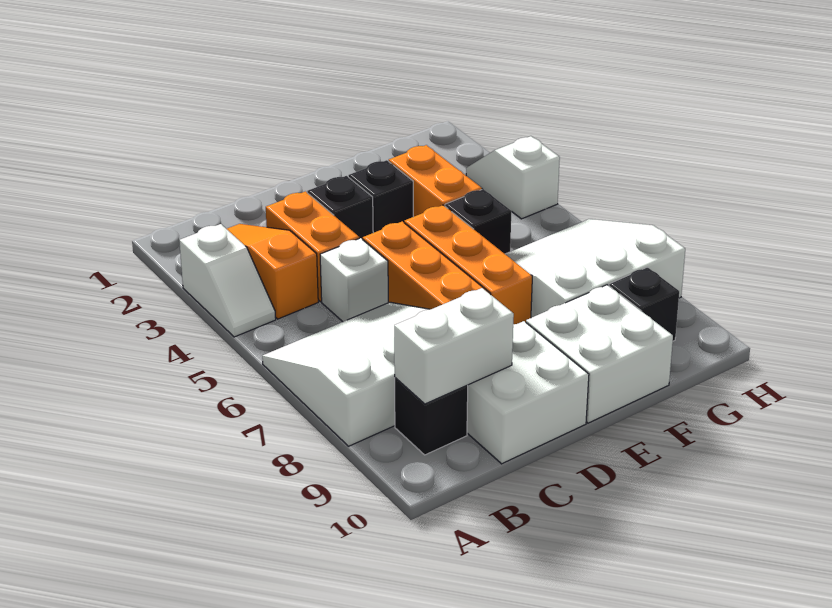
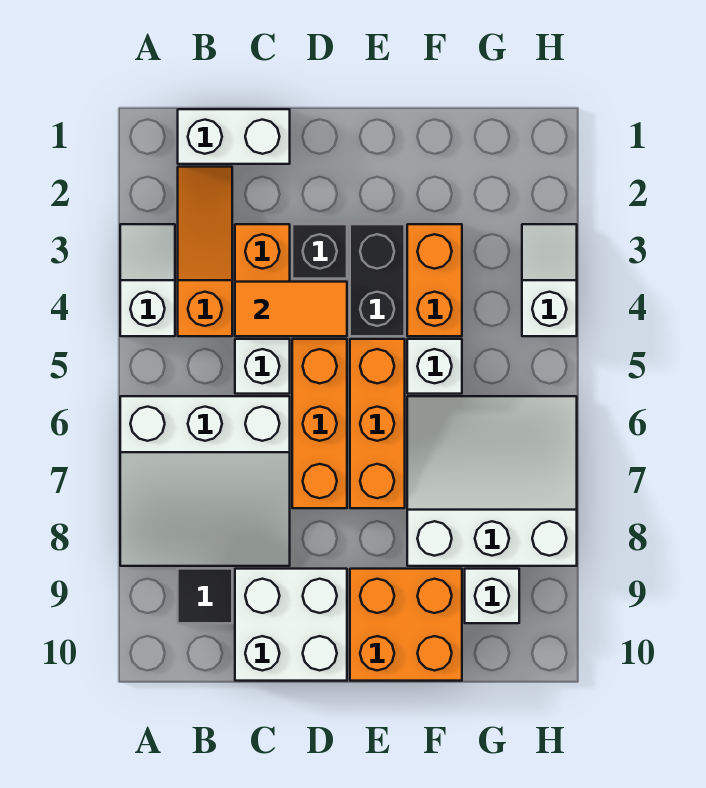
white 1x2 slope [179,224,276,337] -> white 1x2 slope turned to [120,224,175,336]
white 3x3 slope [262,302,429,446] -> white 3x3 slope turned to [120,396,290,566]
black 1x1 brick [395,378,468,455] -> black 1x1 tile [178,569,232,623]
white 1x2 brick [394,288,514,404] -> white 1x2 brick moved to [178,109,290,164]
none -> orange 1x2 tile [235,282,347,336]
black 1x1 brick [348,160,413,233] -> black 1x2 brick [350,224,405,336]
white 2x2 brick [526,285,673,423] -> orange 2x2 brick [350,569,462,681]
black 1x1 brick [445,189,511,254] -> white 1x1 brick [407,339,462,394]
black 1x1 brick [609,267,679,341] -> white 1x1 brick [465,569,519,623]

